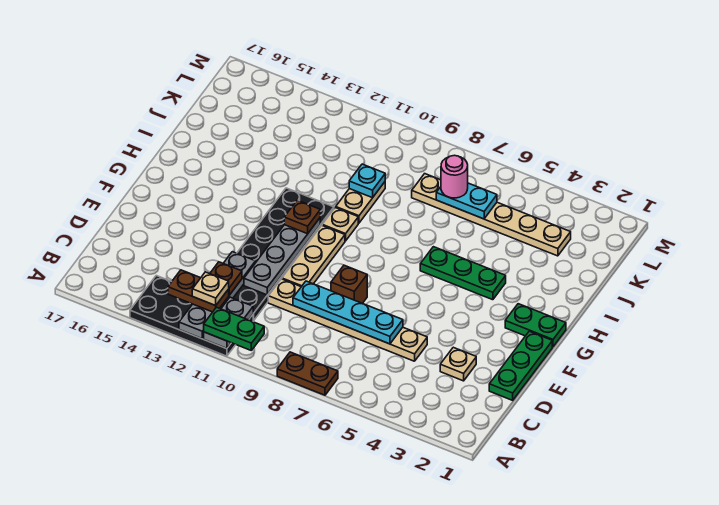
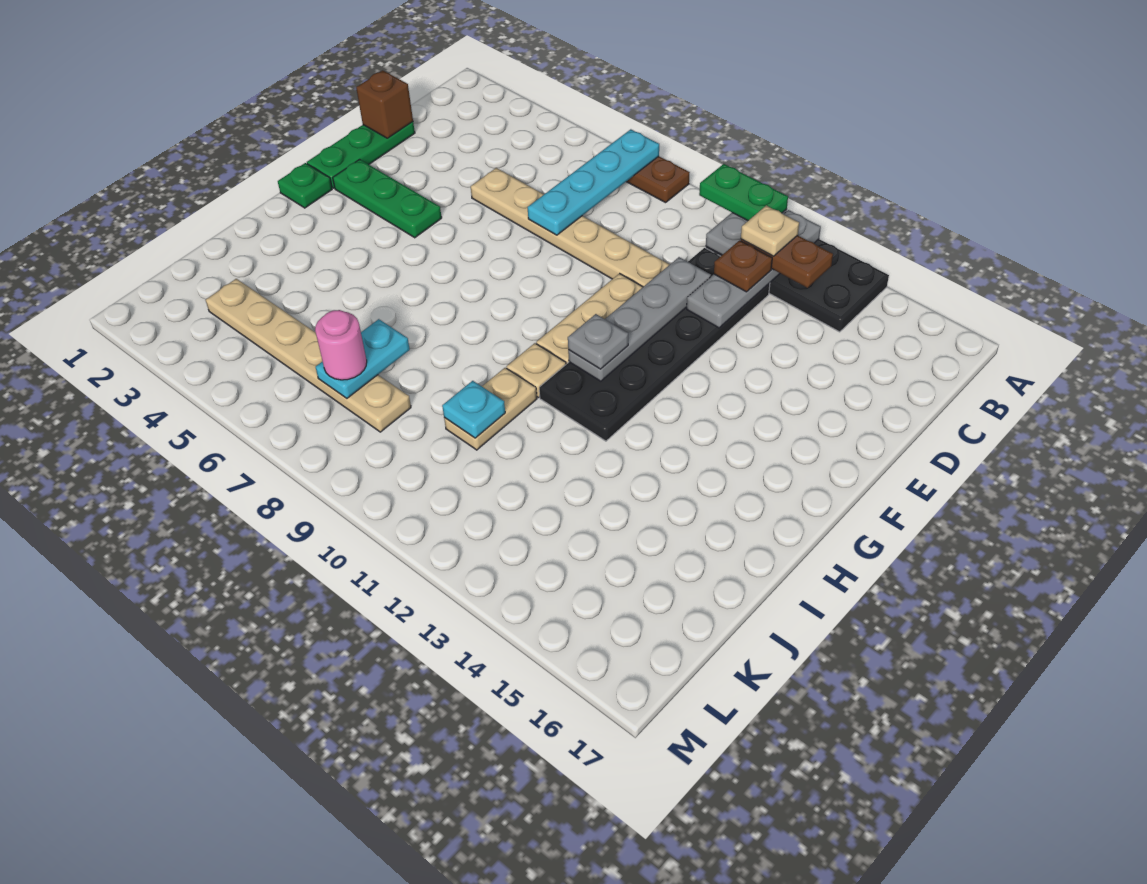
tan 1x1 plate [440,347,476,381] -> none
cyan 1x4 plate [293,281,403,344] -> cyan 1x4 plate turned to [528,129,659,235]
brown 1x1 brick [331,265,367,303] -> brown 1x1 brick moved to [356,70,413,138]
green 1x2 plate [505,304,566,347] -> green 1x1 plate [278,163,332,208]
brown 1x1 plate [284,200,320,234] -> grey 1x1 plate [568,314,628,369]
green 1x3 plate [420,247,506,300] -> green 1x3 plate moved to [333,159,442,238]
cyan 1x2 plate [436,183,497,219] -> cyan 1x2 plate turned to [316,319,410,398]

